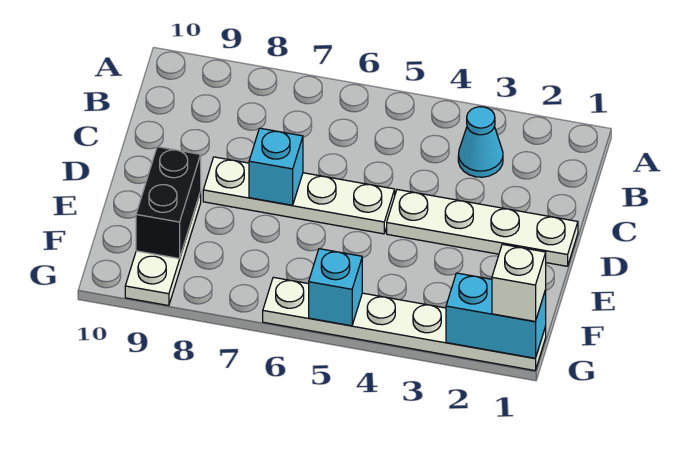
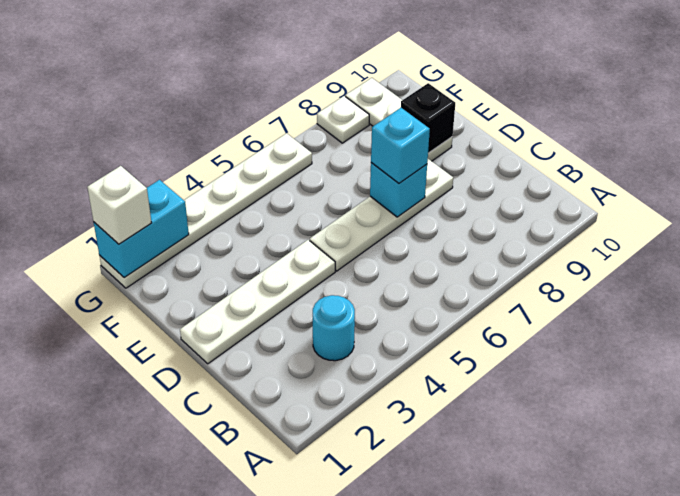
cyan 1x1 cone [458,107,503,177] -> cyan 1x1 round brick [313,295,355,361]
black 1x2 brick [136,147,201,259] -> black 1x1 brick [401,83,455,153]
cyan 1x1 brick [308,249,362,326] -> cyan 1x1 brick moved to [371,108,430,183]
none -> white 1x1 plate [317,96,369,143]

